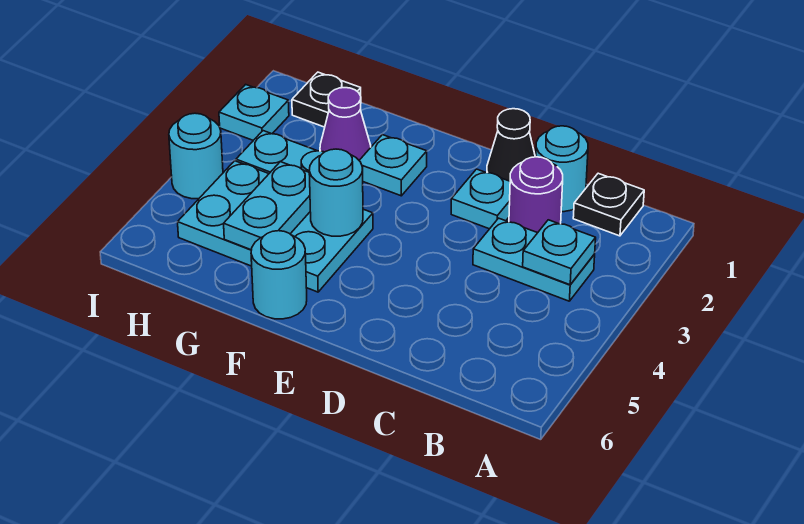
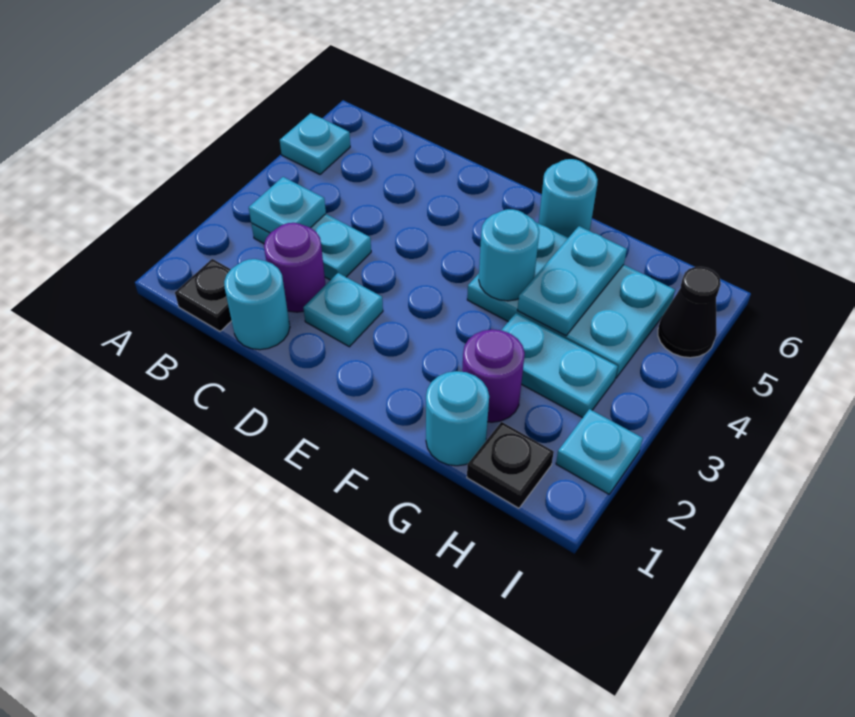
black 1x1 cone [487,109,535,181] -> black 1x1 cone moved to [658,267,721,358]
cyan 1x1 plate [359,135,427,196] -> cyan 1x1 plate moved to [280,113,350,174]
purple 1x1 cone [320,88,371,160] -> purple 1x1 round brick [462,329,525,422]
cyan 1x1 round brick [169,113,223,199] -> cyan 1x1 round brick moved to [426,371,489,466]

